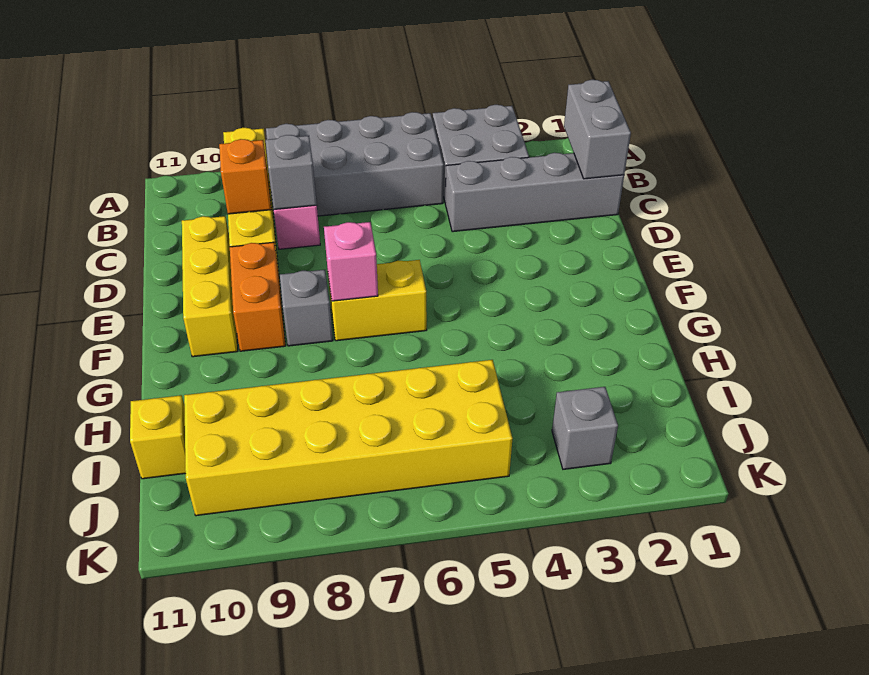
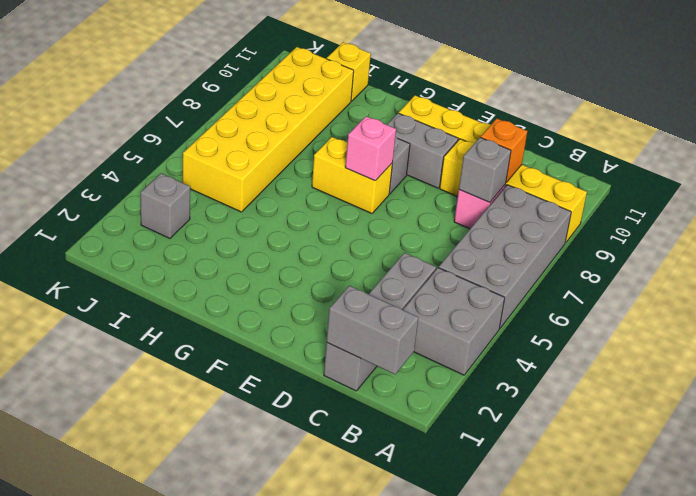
orange 1x2 brick [230,242,286,351] -> grey 1x2 brick [387,113,458,188]
yellow 1x2 brick [328,260,427,341] -> yellow 1x2 brick turned to [312,137,392,213]

